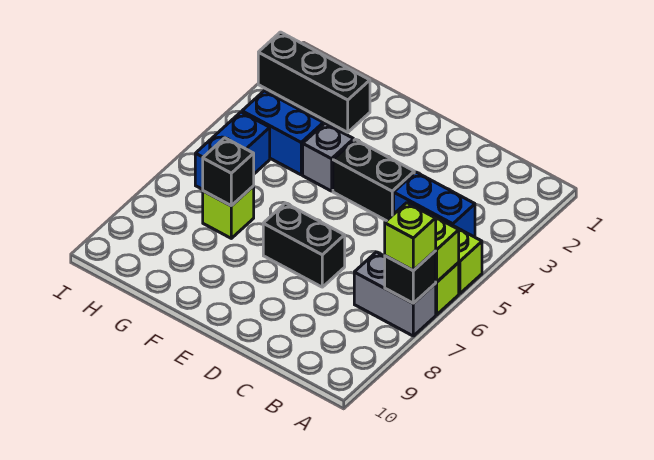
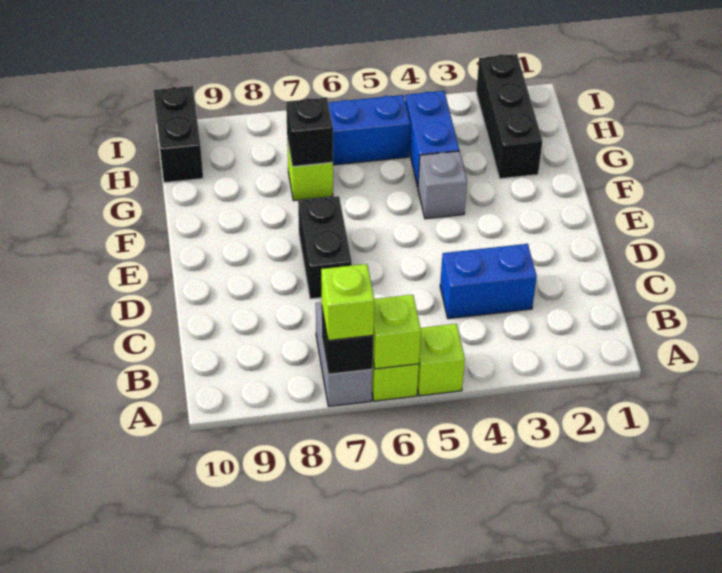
blue 1x2 brick [394,172,475,237] -> blue 1x2 brick turned to [440,244,537,319]
black 1x2 brick [333,140,414,221] -> black 1x2 brick moved to [153,86,203,183]

